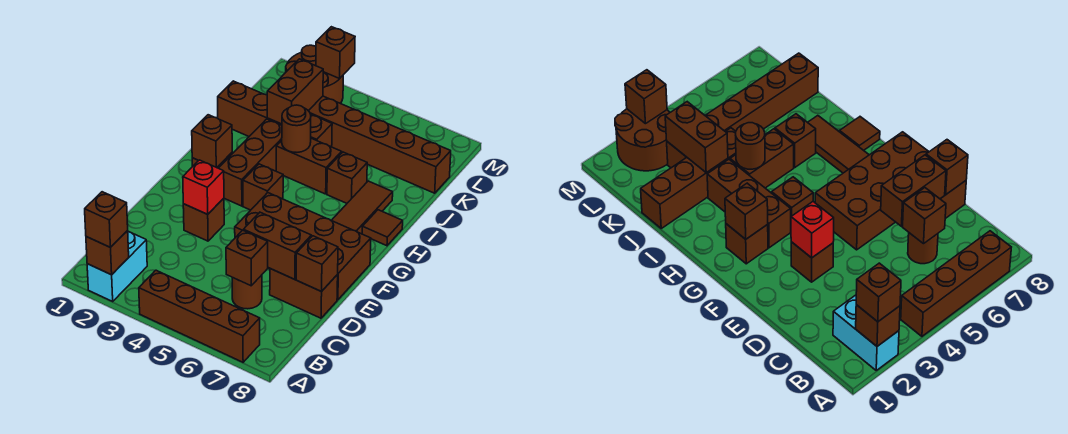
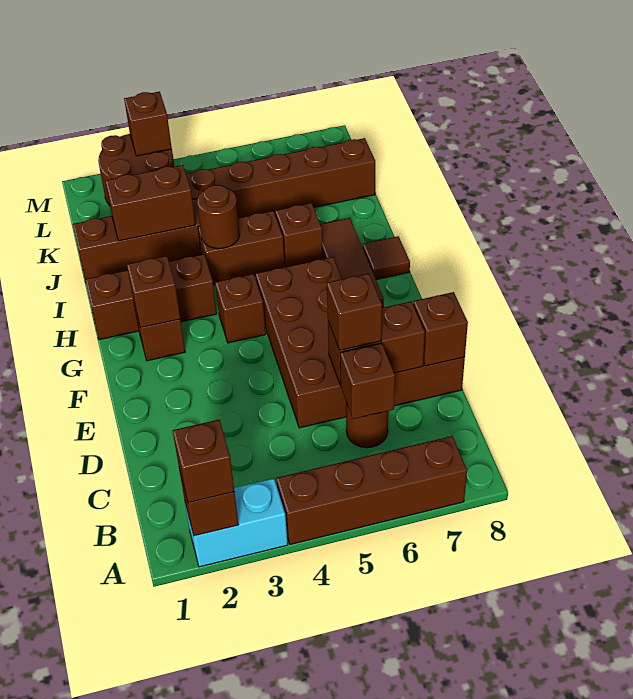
cyan 1x2 brick [87,231,147,301] -> cyan 1x2 brick turned to [185,478,288,567]
brown 1x1 brick [183,198,224,241] -> brown 1x1 brick moved to [327,273,382,350]
red 1x1 brick [183,160,224,214] -> none
brown 2x4 brick [235,193,371,300] -> brown 2x4 brick turned to [256,257,346,428]
brown 1x3 brick [219,119,282,206] -> brown 1x3 brick turned to [85,254,217,340]
brown 1x2 brick [267,59,323,124] -> brown 1x2 brick turned to [105,165,195,241]

